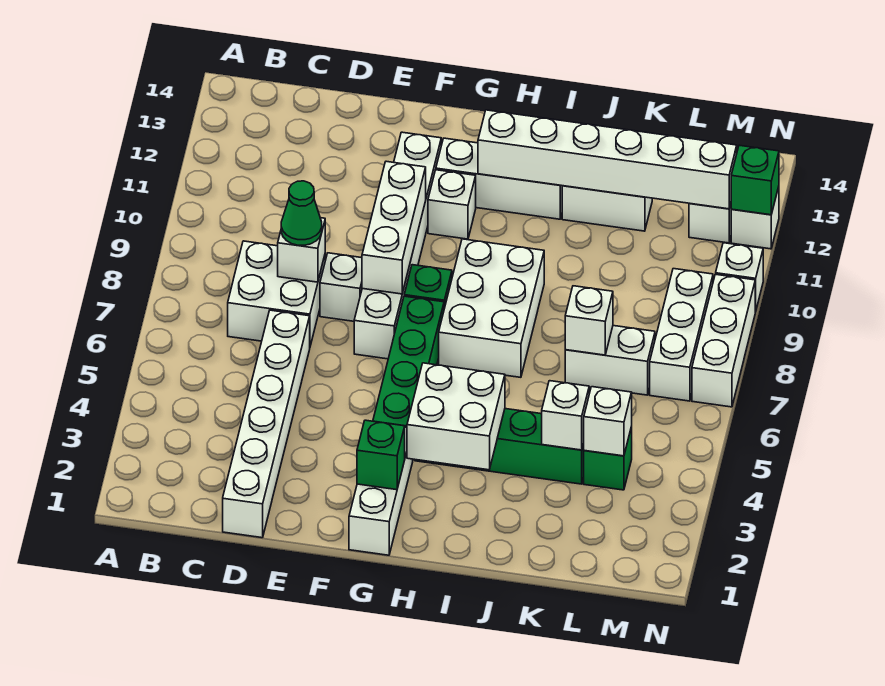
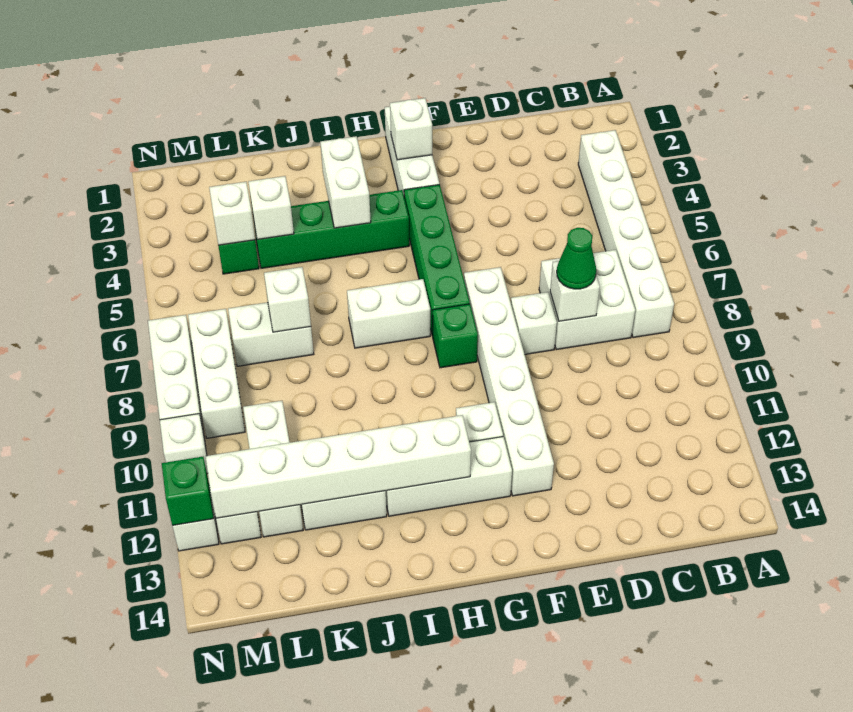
white 1x6 brick [223,310,310,538] -> white 1x6 brick moved to [578,130,674,338]
white 1x3 brick [362,161,426,294] -> white 1x3 brick moved to [243,401,303,537]
green 1x1 brick [357,420,405,490] -> white 1x1 brick [390,98,432,160]
white 2x2 brick [407,363,505,470] -> white 1x2 brick [320,136,371,228]
white 2x3 brick [439,239,544,377] -> white 1x2 brick [347,279,430,348]

